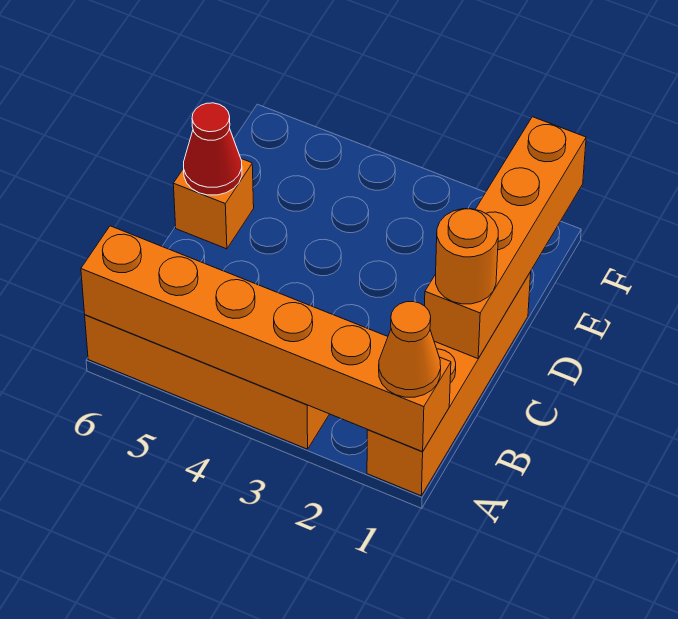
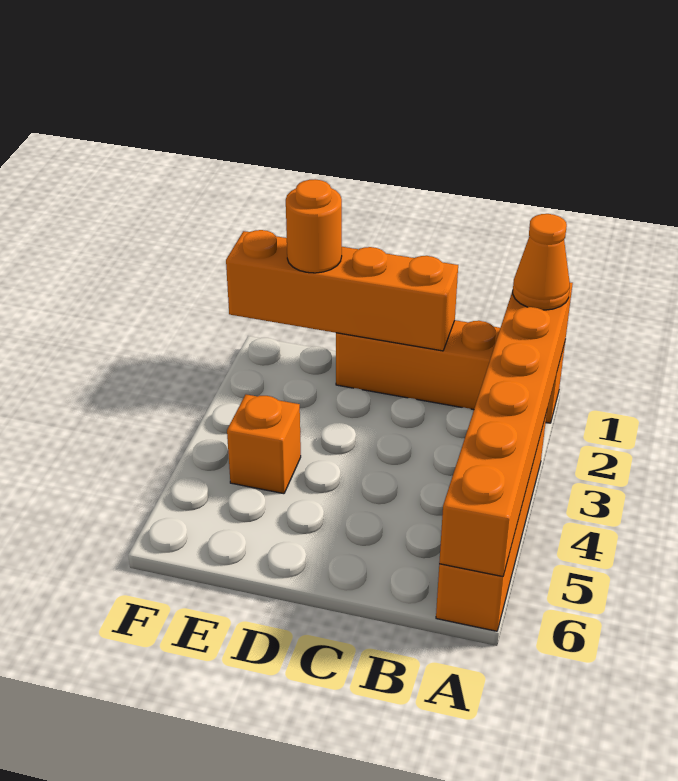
orange 1x1 round brick [436,209,498,304] -> orange 1x1 round brick moved to [286,179,342,273]
orange 1x1 brick [173,159,254,249] -> orange 1x1 brick moved to [227,394,301,494]
red 1x1 cone [184,103,242,195] -> none

